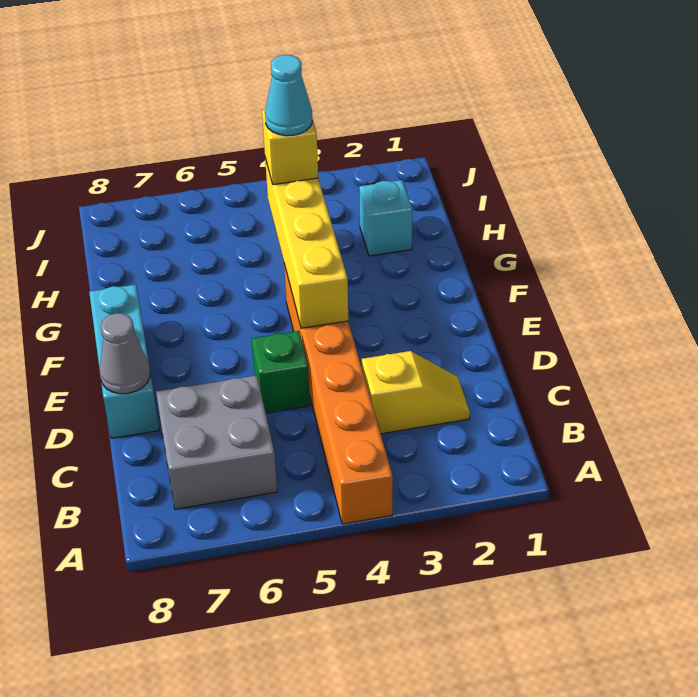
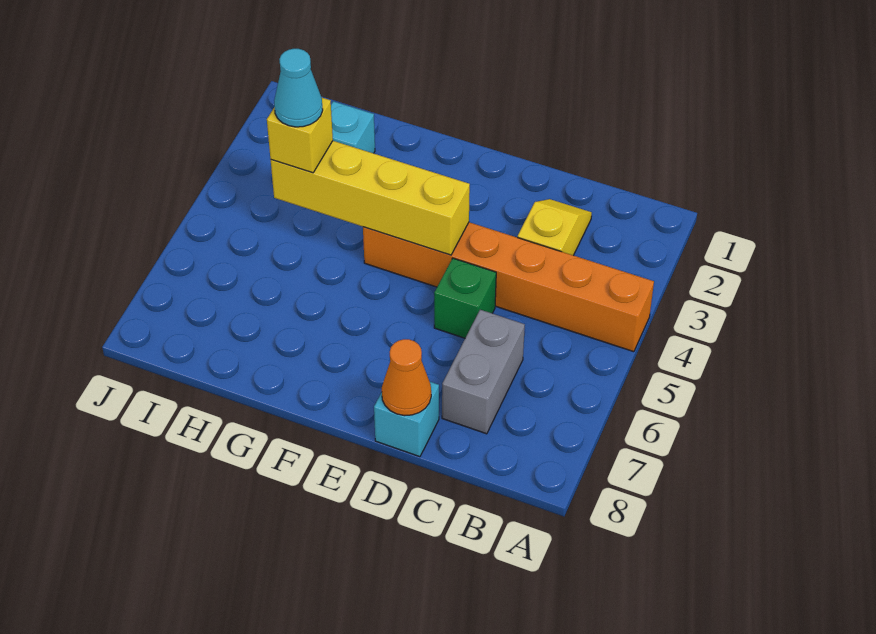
grey 2x2 brick [156,375,277,509] -> grey 1x2 brick [442,310,525,434]
cyan 1x3 brick [89,285,159,438] -> cyan 1x1 brick [374,382,439,457]
grey 1x1 cone [100,313,150,394] -> orange 1x1 cone [382,339,431,416]

